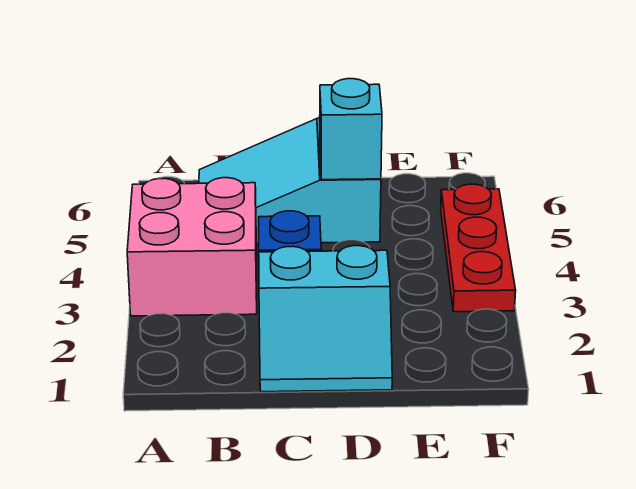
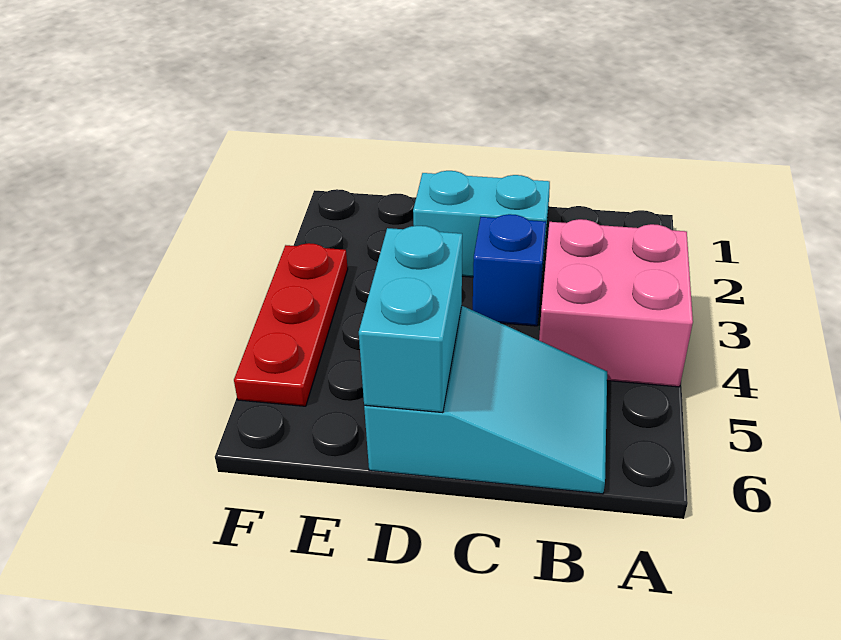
cyan 1x1 brick [320,79,382,180] -> cyan 1x2 brick [359,226,462,413]

